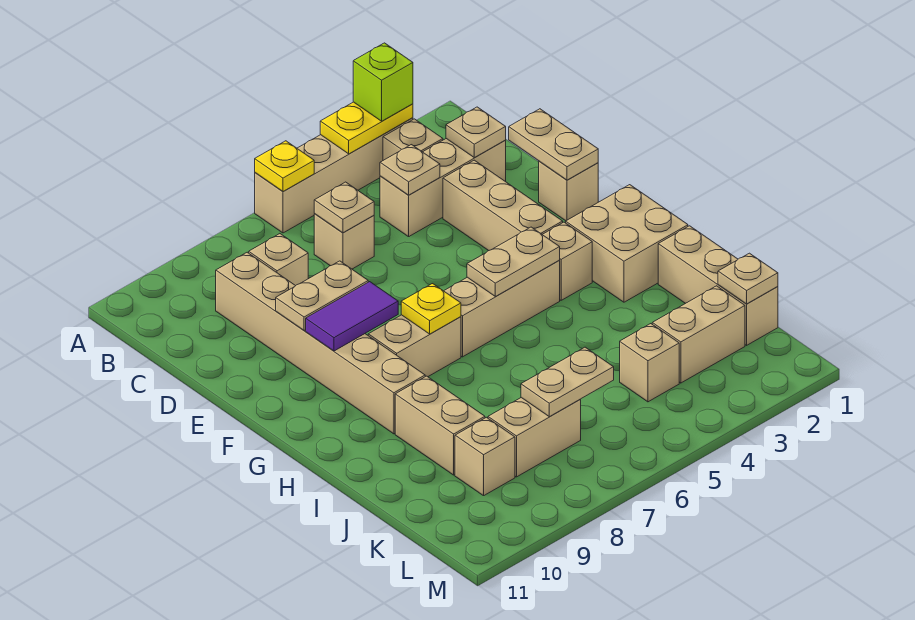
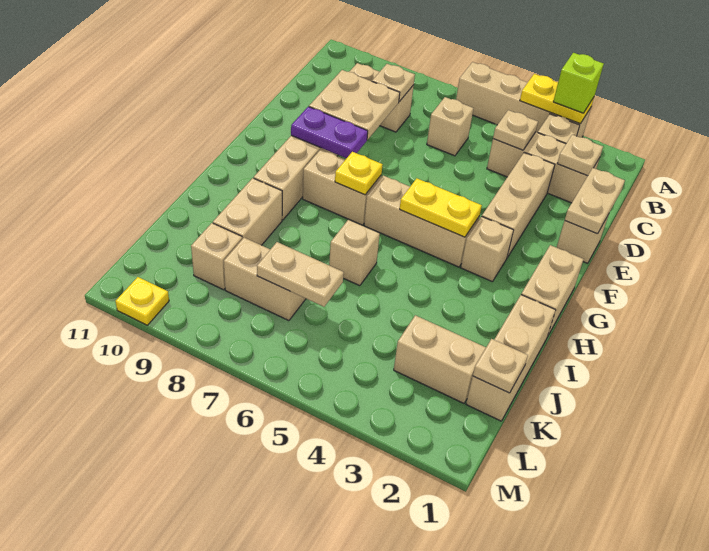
yellow 1x1 plate [255,141,314,192] -> yellow 1x1 plate moved to [115,277,169,325]
tan 1x1 plate [314,182,374,233] -> tan 1x1 plate moved to [372,64,415,101]
tan 1x2 plate [276,261,368,330] -> tan 2x2 plate [309,70,400,140]
purple 1x2 tile [306,282,398,351] -> purple 1x2 plate [291,107,368,158]
tan 2x2 brick [566,185,688,302] -> tan 1x2 brick [521,245,584,337]
tan 1x2 plate [467,227,560,296] -> yellow 1x2 plate [400,178,482,237]
tan 1x1 brick [620,324,679,402] -> tan 1x1 brick moved to [329,220,380,286]

